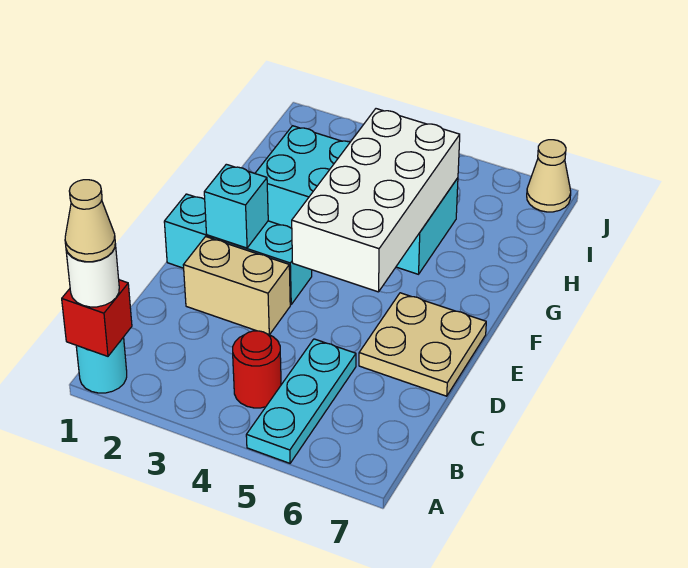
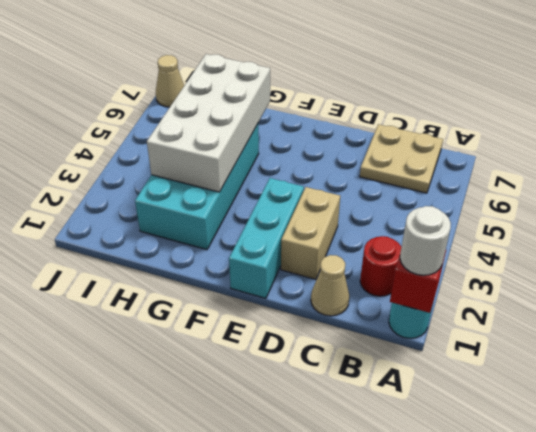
tan 1x1 cone [65,180,115,262] -> tan 1x1 cone moved to [311,255,349,316]
cyan 1x3 plate [246,339,356,463] -> none
red 1x1 round brick [233,331,281,408] -> red 1x1 round brick moved to [360,236,401,296]
tan 2x2 plate [359,293,486,396] -> tan 2x2 plate moved to [360,124,443,193]
cyan 1x1 brick [204,164,268,248] -> none
white 2x4 brick [292,109,460,292] -> white 2x4 brick turned to [147,54,270,192]

